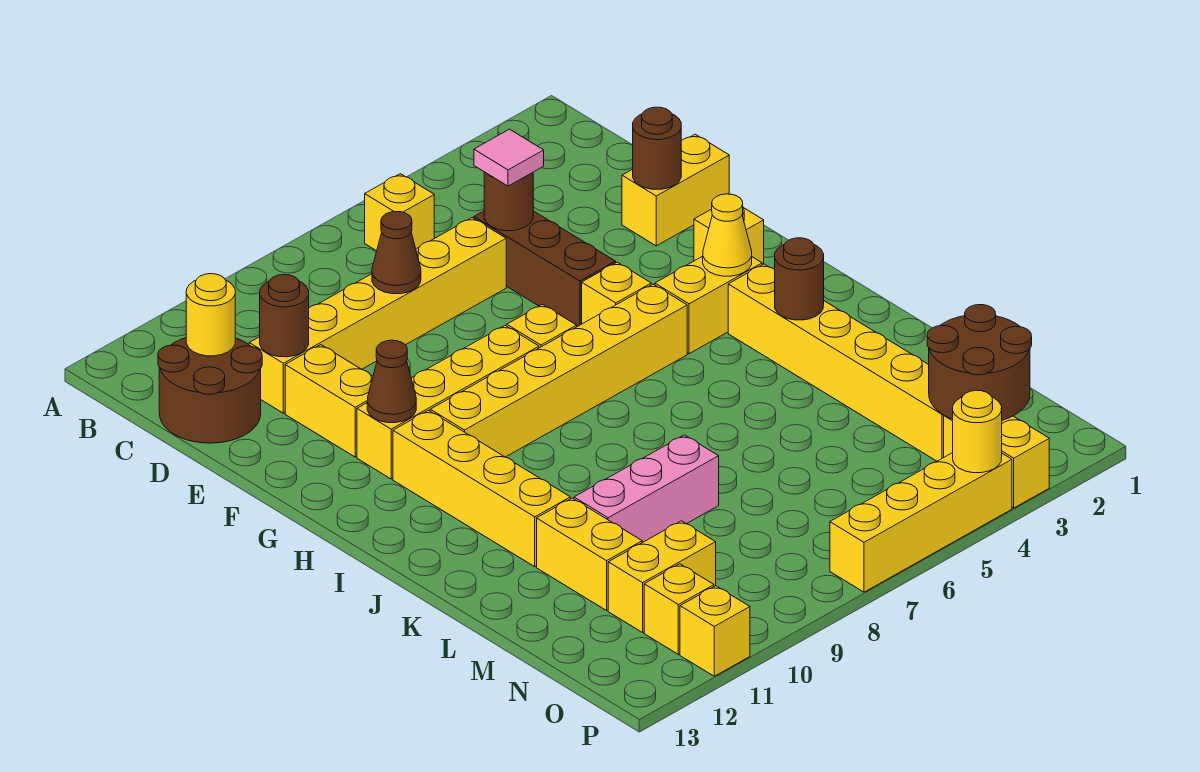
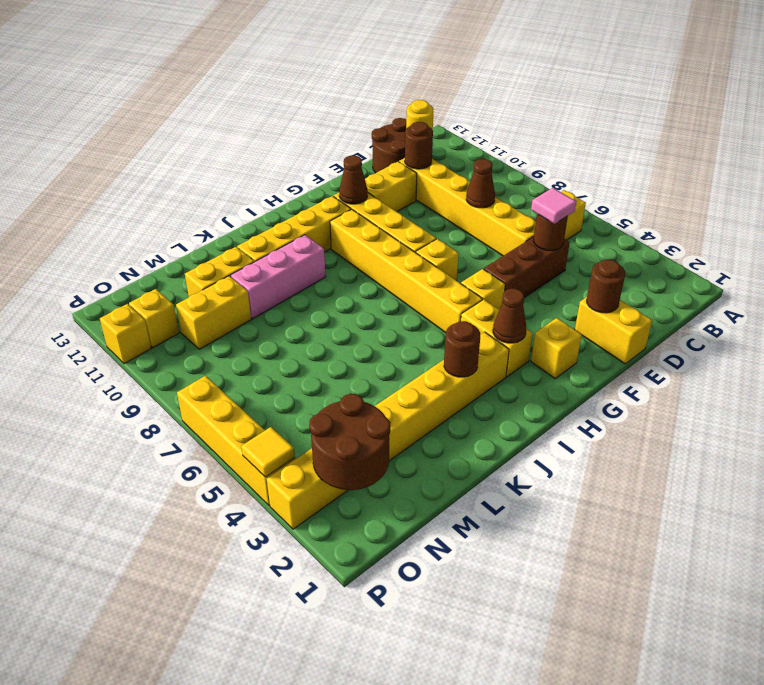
yellow 1x1 cone [703,194,752,276] -> brown 1x1 cone [493,289,526,343]
pink 1x3 brick [574,435,719,543] -> pink 1x3 brick turned to [230,235,326,319]
yellow 1x2 brick [608,521,716,632] -> yellow 1x2 brick turned to [176,276,251,349]
yellow 1x1 round brick [953,390,1002,473] -> yellow 1x1 tile [241,427,295,477]

